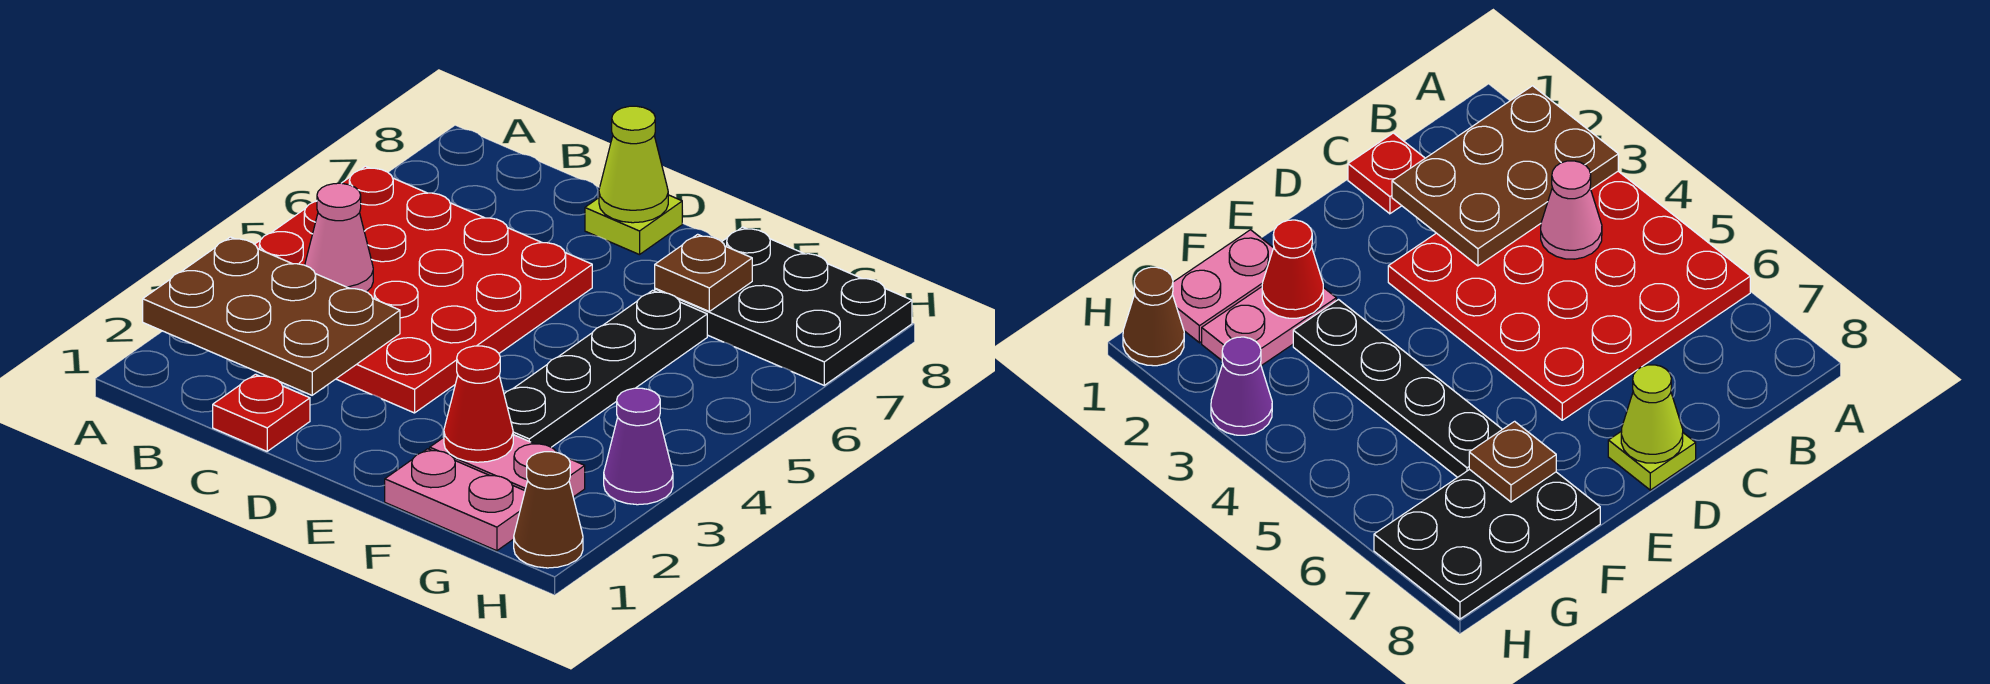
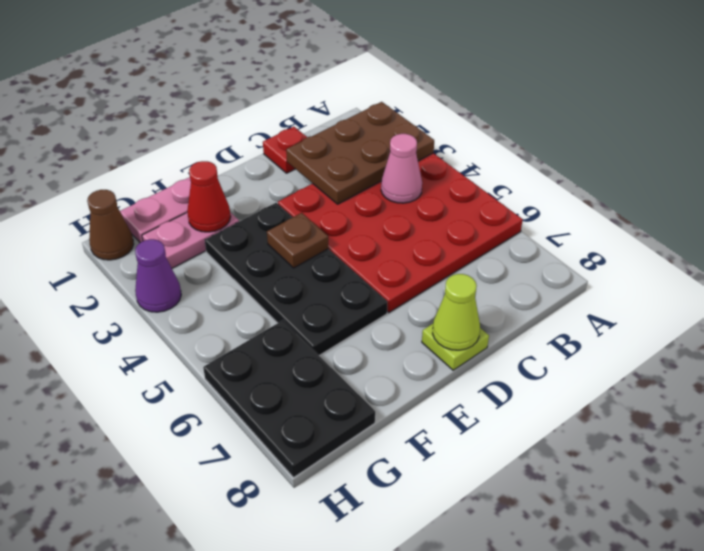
black 1x4 plate [504,290,707,447] -> black 2x4 plate [205,203,387,355]
black 2x3 plate [655,227,912,385] -> black 2x3 plate turned to [203,320,375,477]
brown 1x1 plate [655,234,752,311] -> brown 1x1 plate moved to [267,213,328,268]

